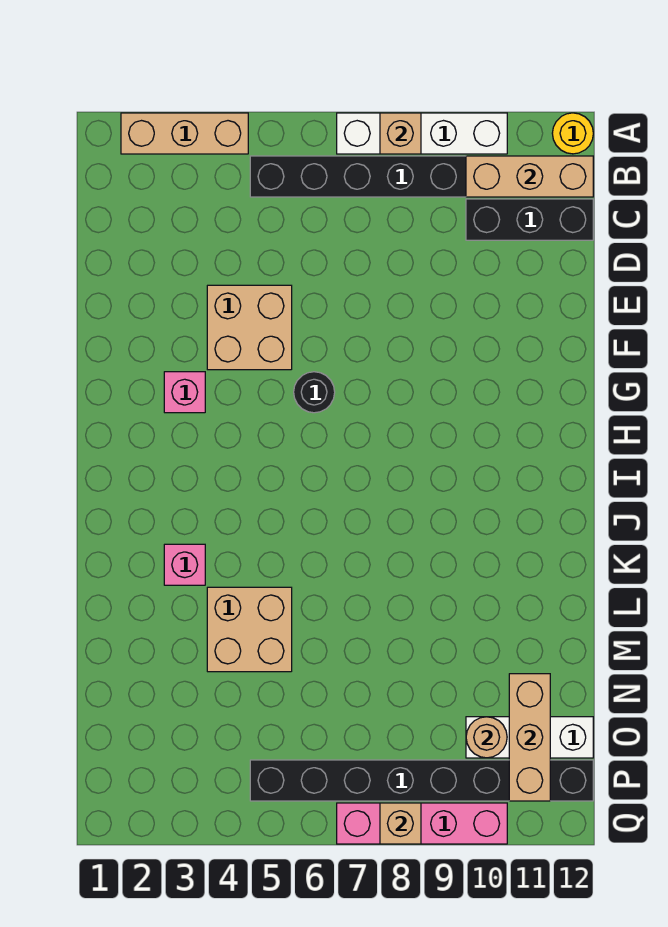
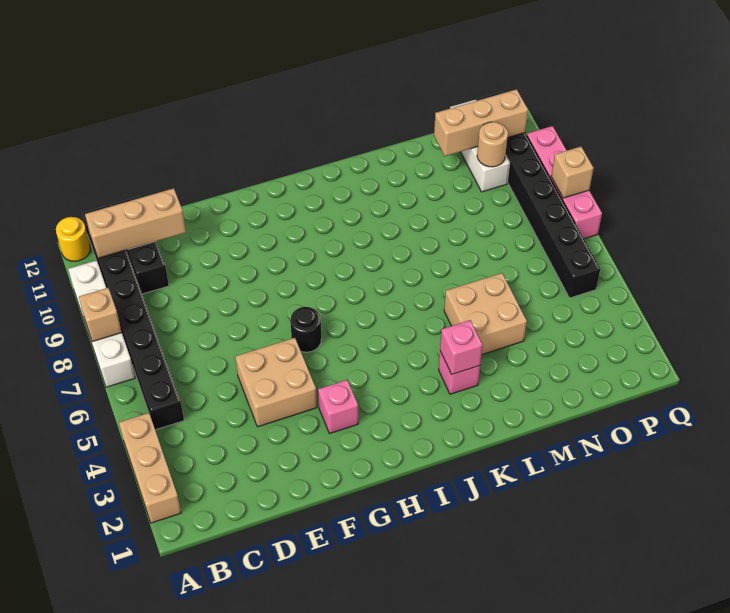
tan 1x3 brick [466,156,593,197] -> tan 1x3 brick turned to [85,188,186,258]
none -> pink 1x1 brick [440,320,483,374]

